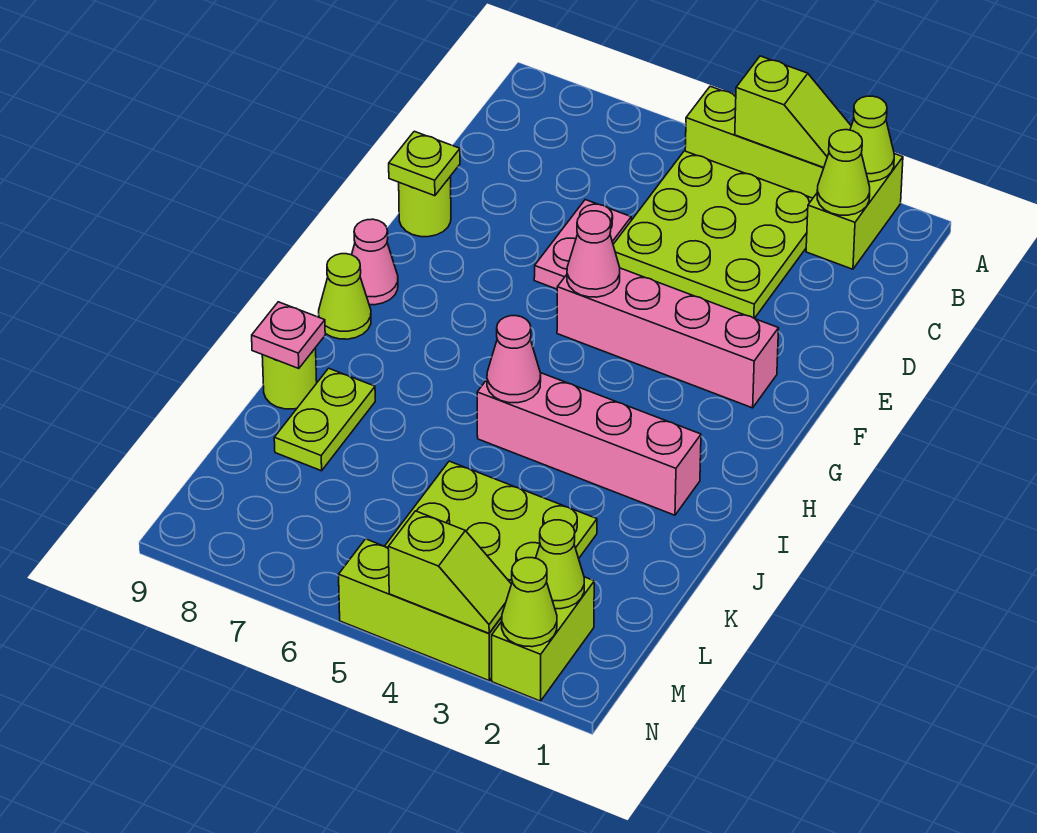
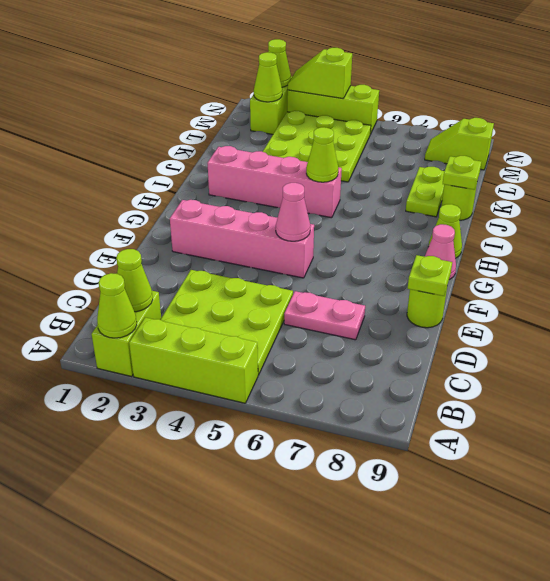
lime 1x2 slope [735,56,851,168] -> lime 1x2 slope moved to [425,118,494,170]
pink 1x2 plate [534,200,631,289] -> pink 1x2 plate turned to [284,291,365,340]
pink 1x1 cone [487,316,541,403] -> lime 1x1 cone [306,127,338,182]
pink 1x1 plate [252,302,325,369] -> lime 1x1 plate [443,156,481,190]

